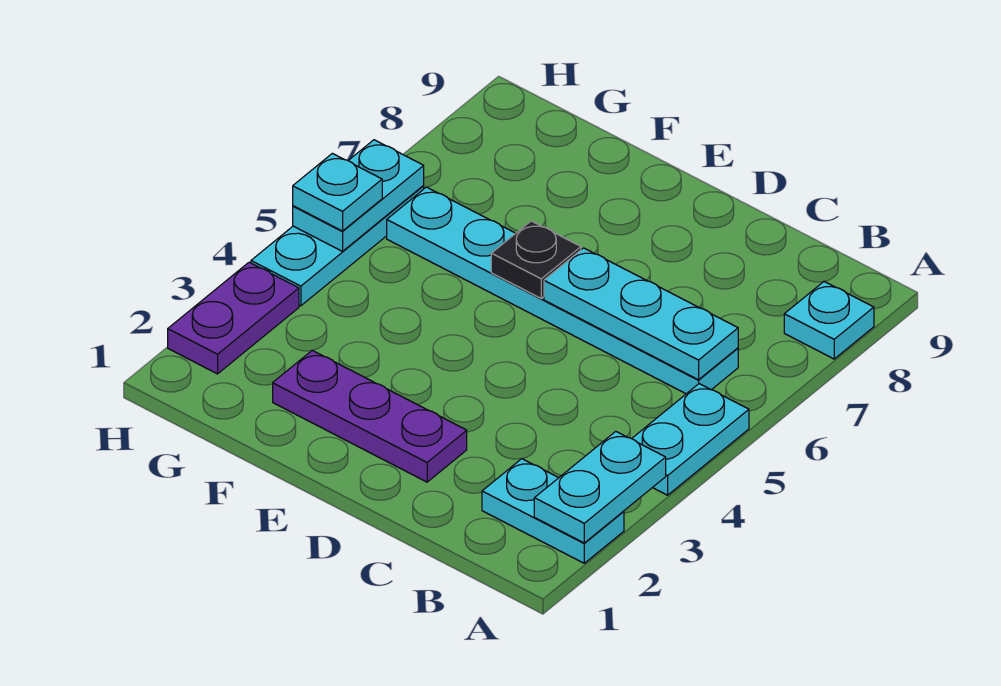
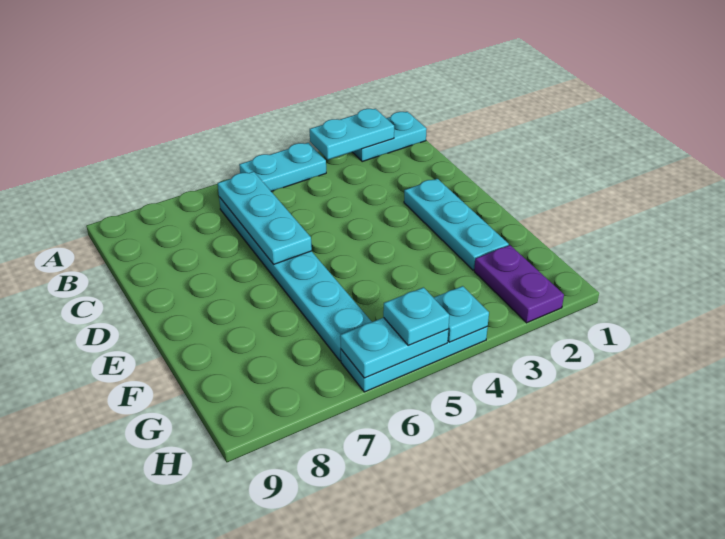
cyan 1x2 plate [482,459,624,563] -> cyan 1x2 plate turned to [353,112,427,162]
cyan 1x1 plate [784,281,874,359] -> cyan 1x1 plate moved to [434,286,489,342]
purple 1x3 plate [273,350,467,482] -> cyan 1x3 plate [404,179,509,270]
black 1x1 plate [491,221,581,298] -> none
purple 1x2 plate [168,262,299,374] -> purple 1x2 plate turned to [474,245,564,323]

